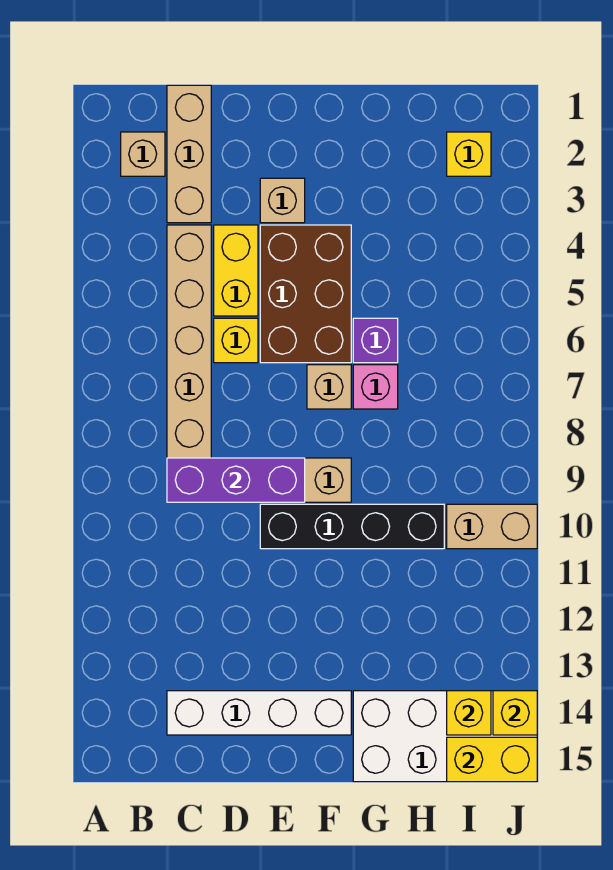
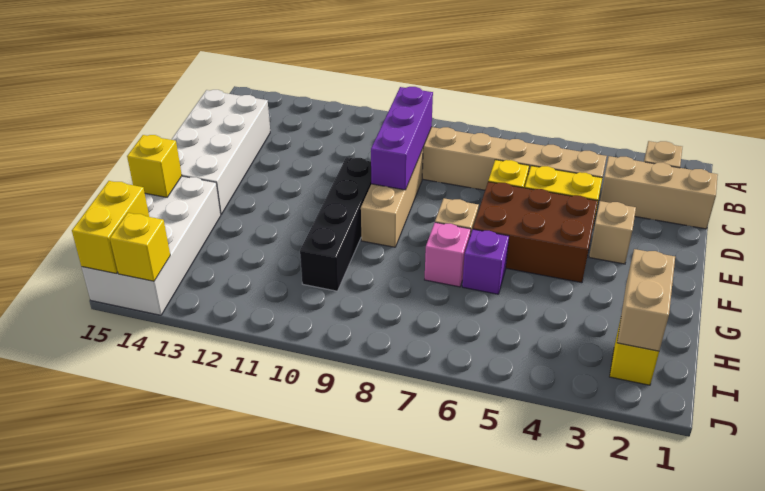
white 1x4 brick [167,691,351,735] -> white 2x4 brick [171,90,270,214]
tan 1x2 brick [447,504,537,549] -> tan 1x2 brick moved to [617,249,675,351]
yellow 1x1 brick [447,691,491,735] -> yellow 1x1 brick moved to [127,135,182,197]

